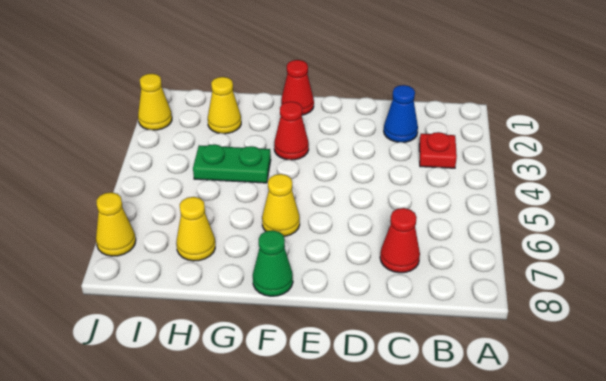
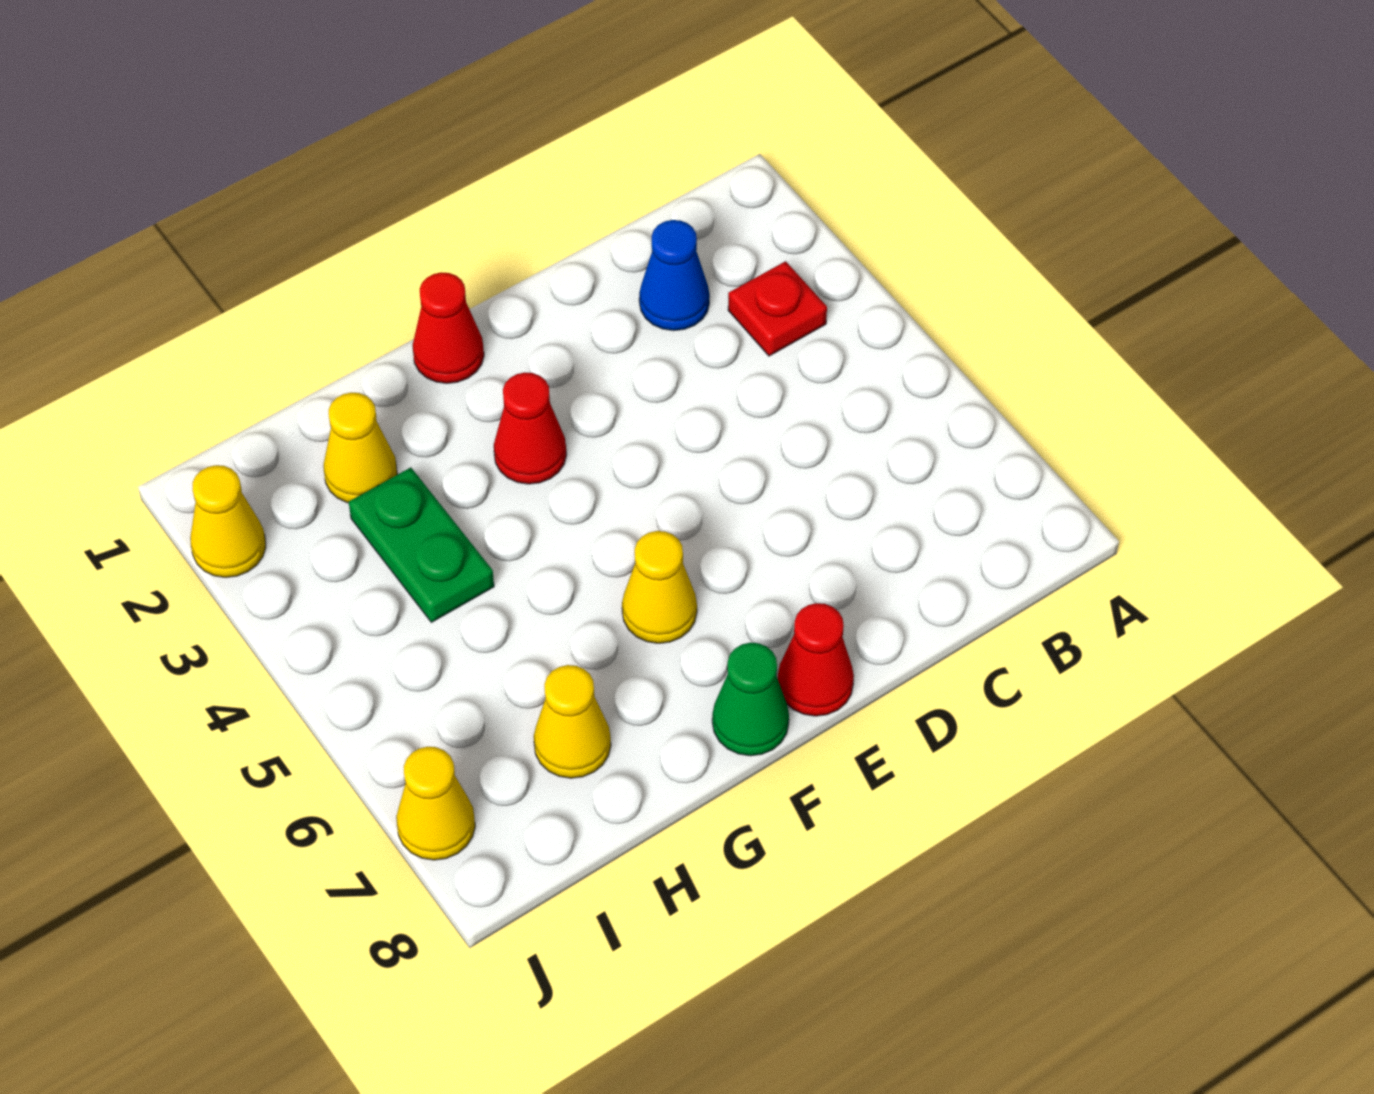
red 1x1 cone [380,208,420,273] -> red 1x1 cone moved to [778,603,854,716]
green 1x2 plate [193,144,271,183] -> green 1x2 plate turned to [349,468,494,622]

